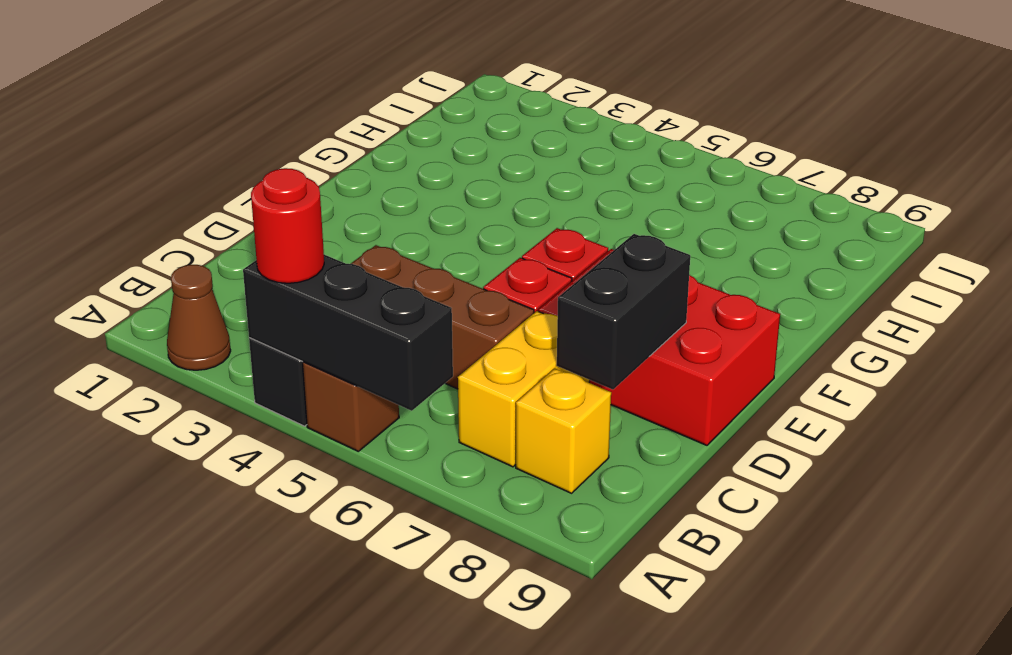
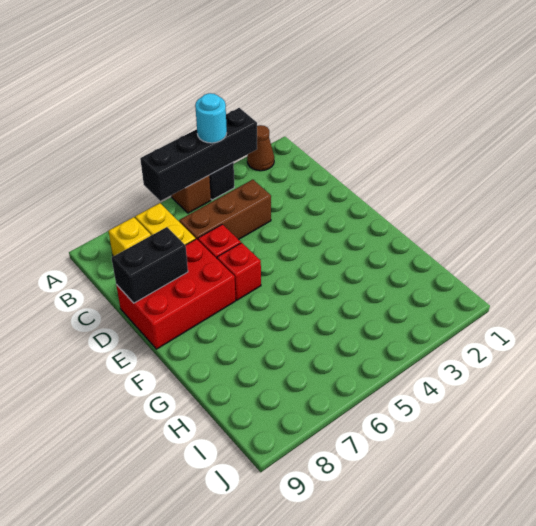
black 1x3 brick [243,255,453,411] -> black 1x4 brick [140,108,257,201]
red 1x1 round brick [251,168,324,283] -> cyan 1x1 round brick [195,93,227,143]
black 1x2 brick [557,234,690,389] -> black 1x2 brick turned to [112,227,188,303]

